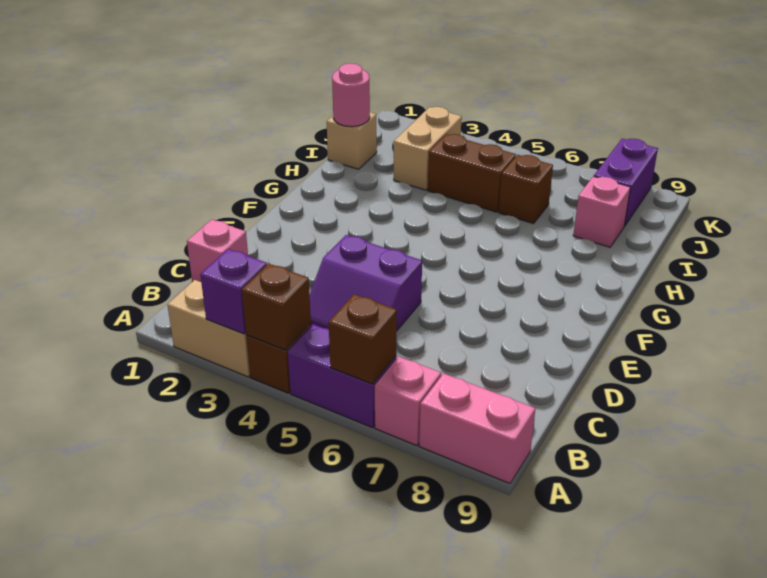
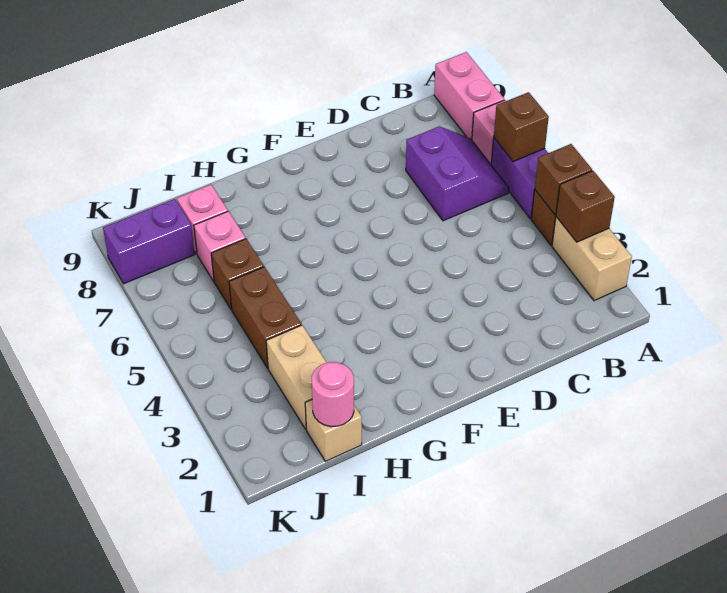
purple 1x1 brick [200,249,267,334] -> brown 1x1 brick [556,171,615,242]
pink 1x1 brick [187,220,248,282] -> pink 1x1 brick moved to [194,211,246,281]
purple 2x2 slope [309,235,422,330] -> purple 2x2 slope moved to [406,126,509,221]
tan 1x2 brick [394,107,462,190] -> tan 1x2 brick turned to [266,325,327,429]

